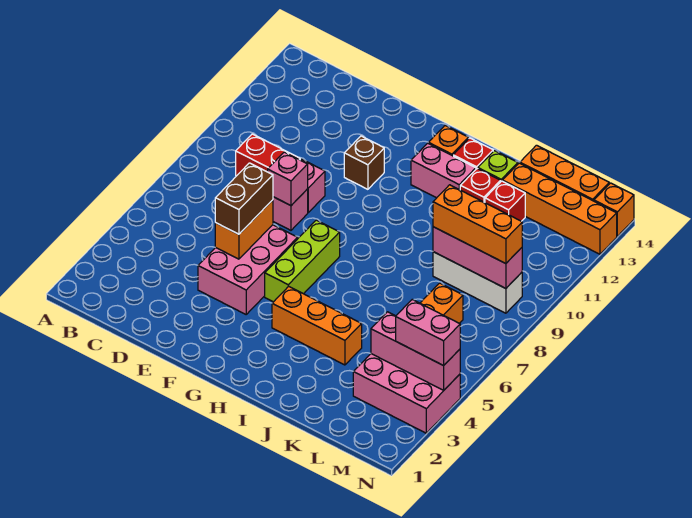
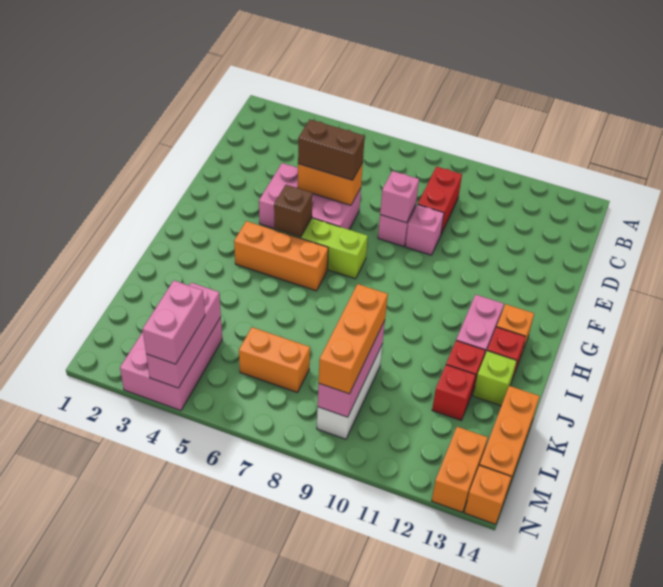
brown 1x1 brick [344,136,384,189] -> brown 1x1 brick moved to [274,185,313,237]
orange 1x3 brick [272,286,362,365] -> orange 1x3 brick turned to [234,221,328,291]
orange 1x4 brick [503,163,617,254] -> orange 1x2 brick [432,427,488,512]

